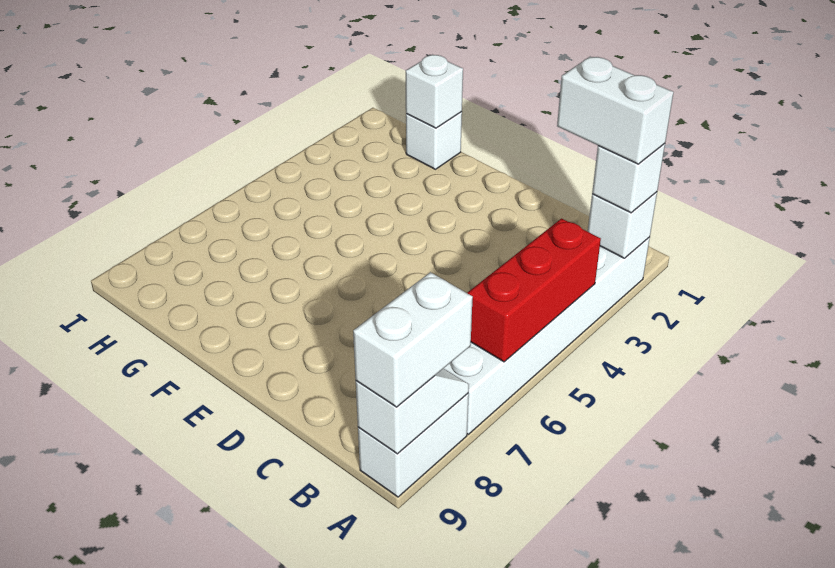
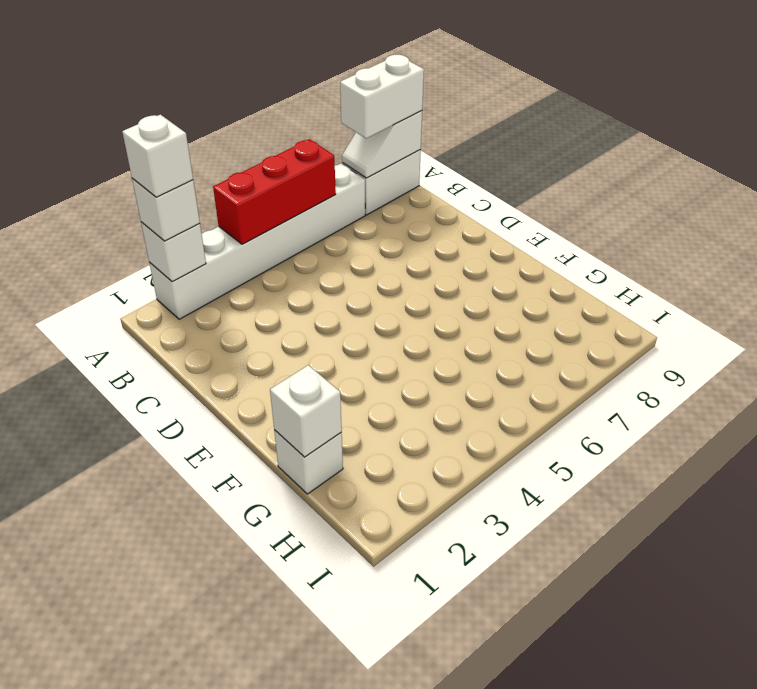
white 1x2 brick [557,57,674,164] -> white 1x1 brick [122,115,193,197]

